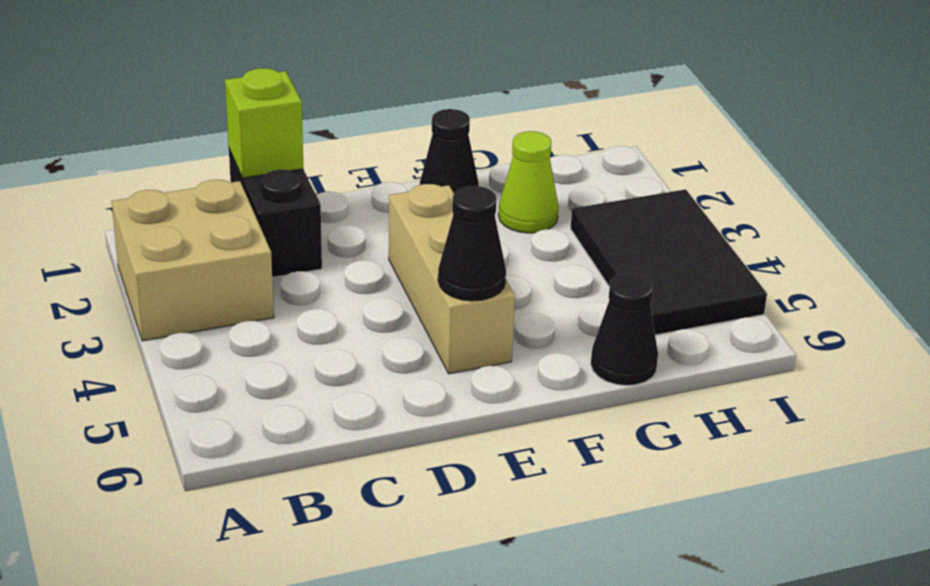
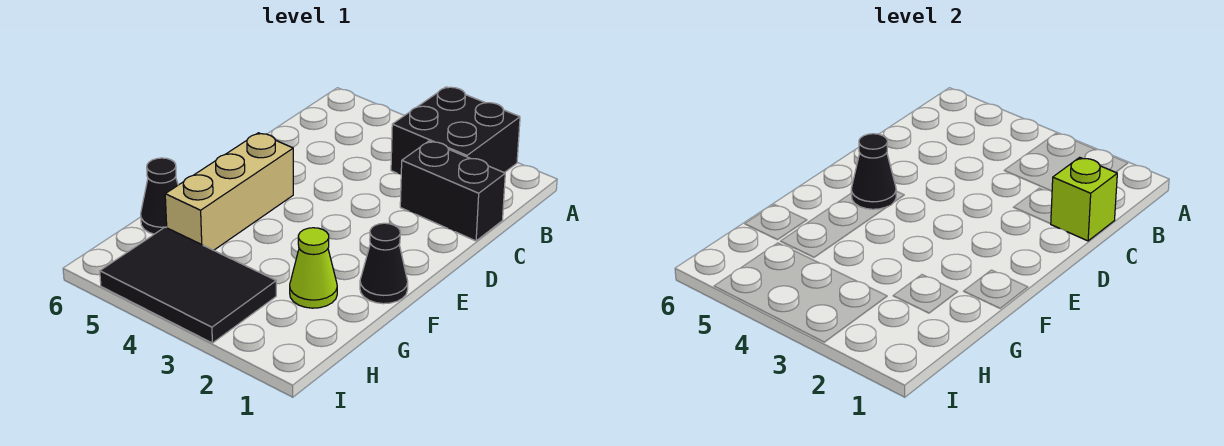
tan 2x2 brick [112,180,274,341] -> black 2x2 brick [391,87,520,174]
tan 1x3 brick [389,184,515,374] -> tan 1x3 brick turned to [165,133,293,250]

